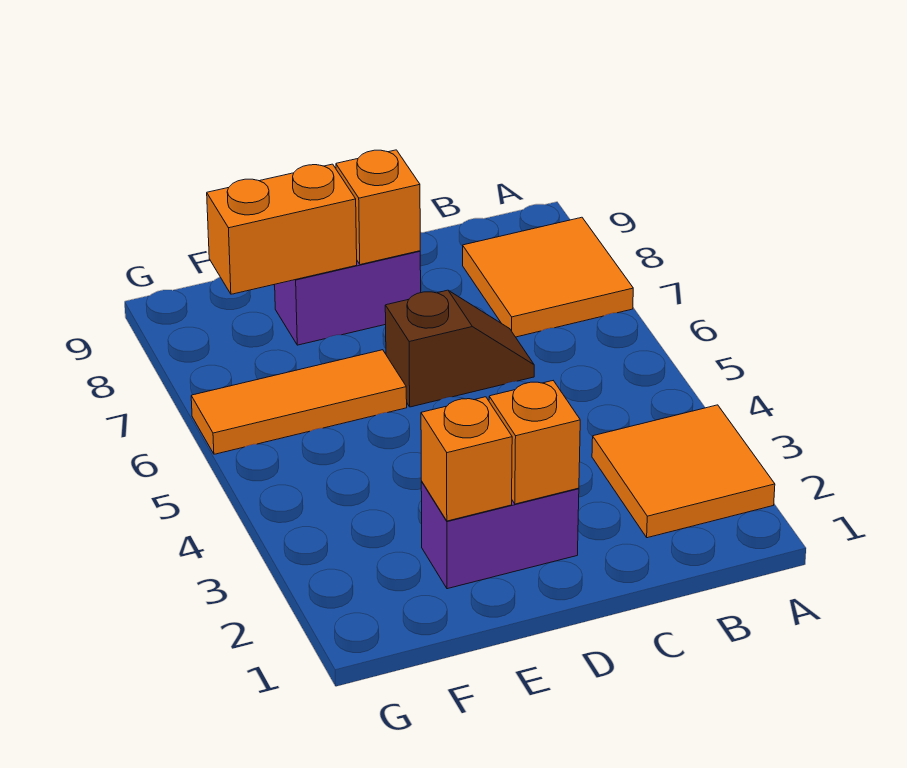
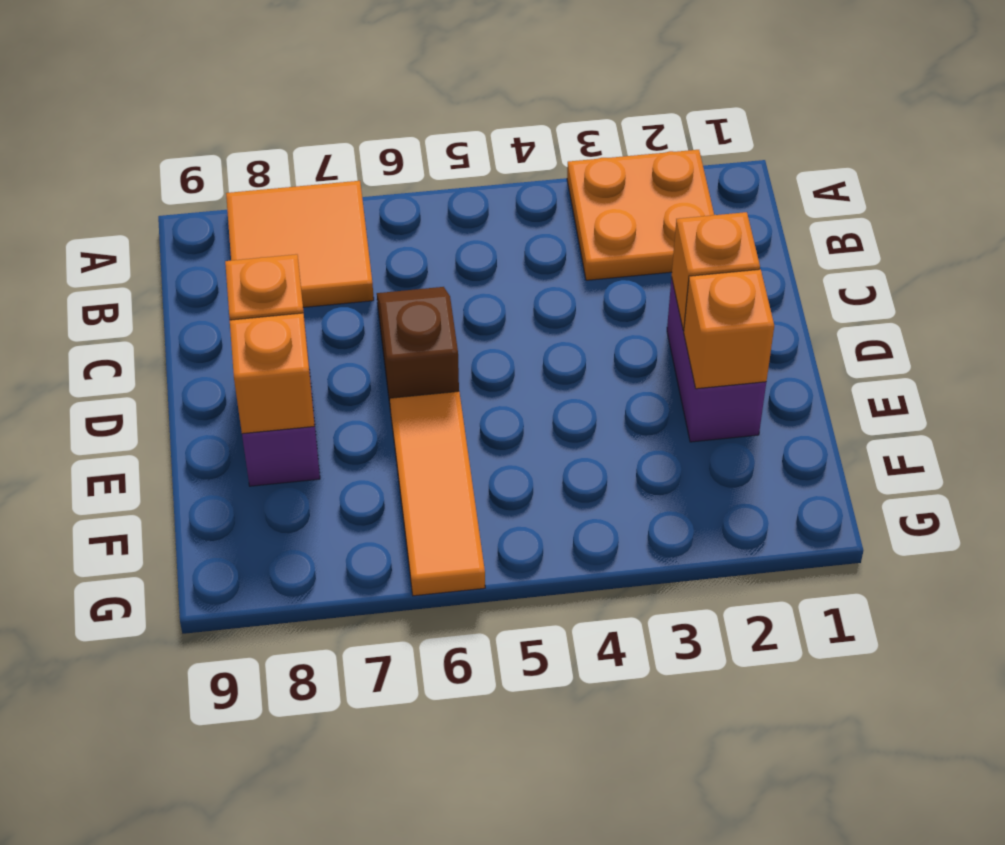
orange 2x2 tile [592,405,775,538] -> orange 2x2 plate [567,150,714,280]
orange 1x2 brick [207,164,357,294] -> orange 1x1 brick [230,313,315,434]

